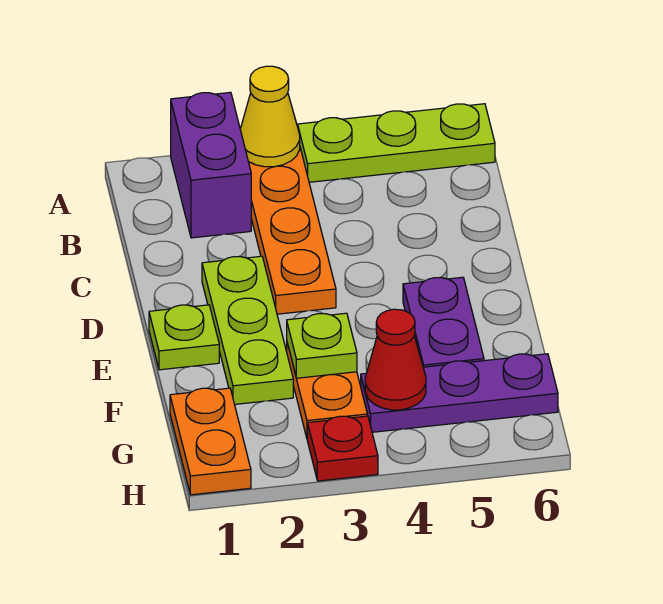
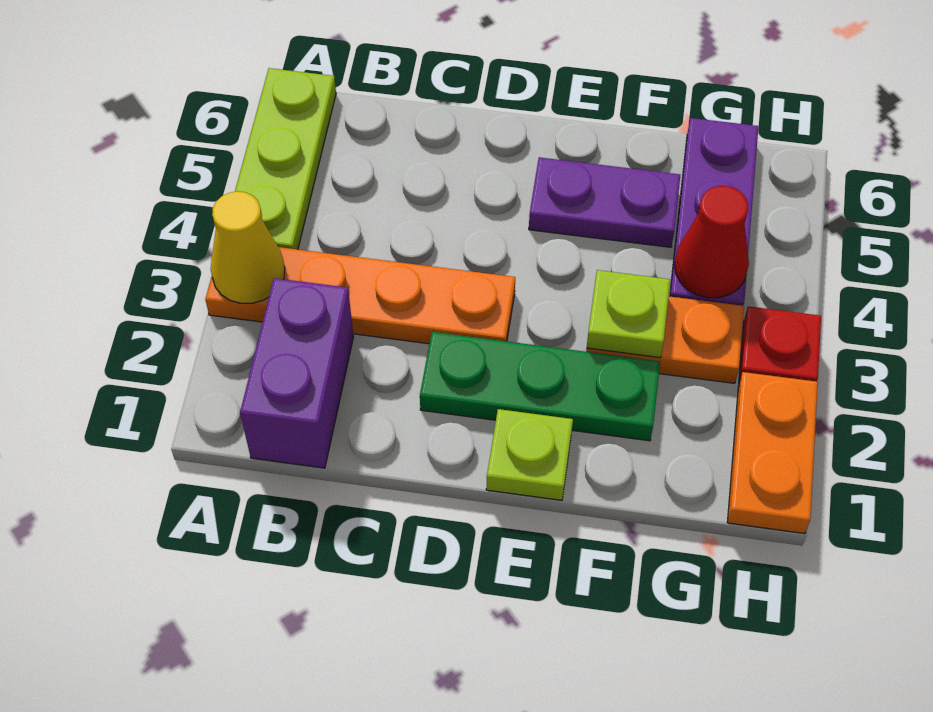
purple 1x2 brick [171,92,251,238] -> purple 1x2 brick turned to [240,278,353,468]
lime 1x3 plate [202,256,293,404] -> green 1x3 plate [420,332,660,441]
orange 1x2 plate [170,388,251,495] -> orange 1x2 plate turned to [727,372,818,534]

